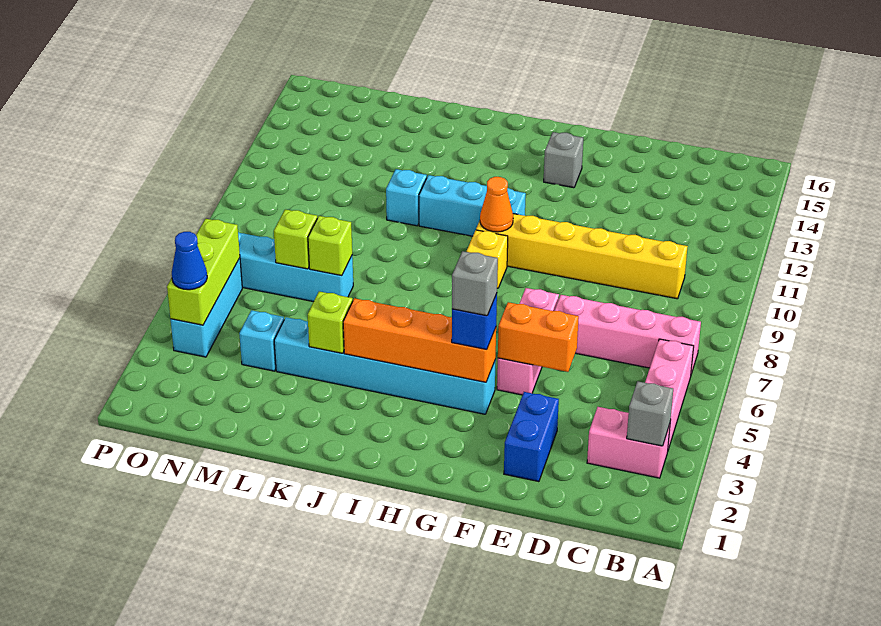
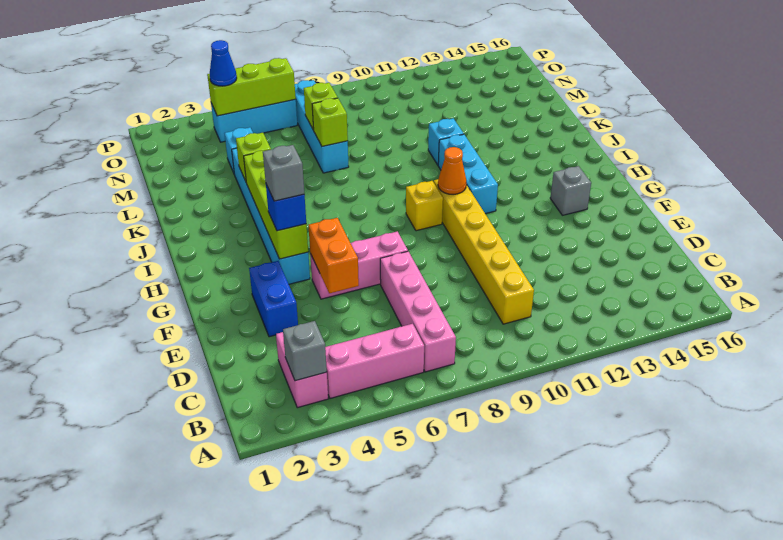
blue 1x2 brick [504,392,559,482] -> blue 1x2 brick turned to [249,261,298,337]
orange 1x4 brick [343,298,496,382] -> lime 1x4 brick [244,151,308,259]

